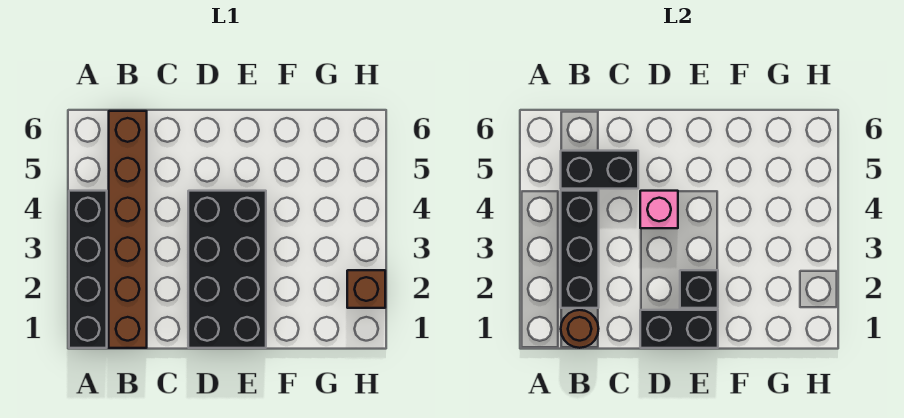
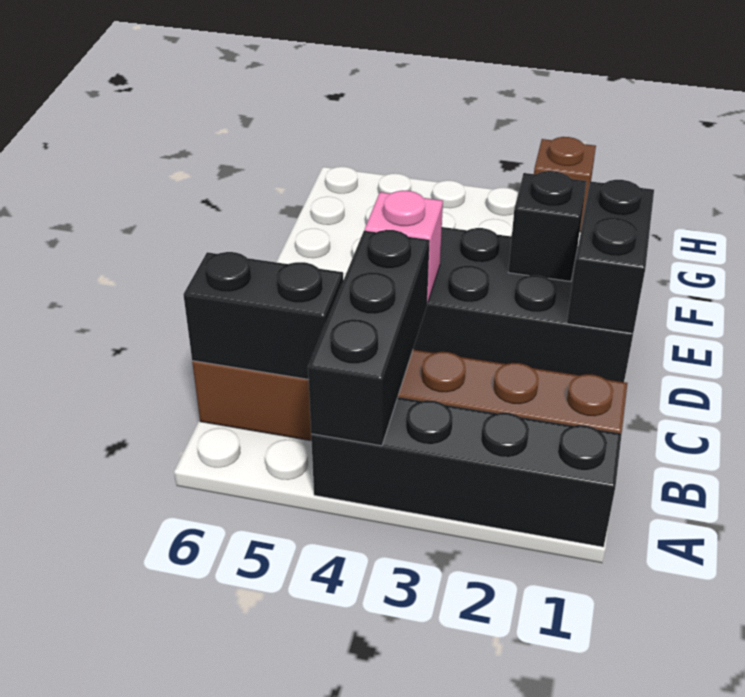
brown 1x1 round brick [561,310,599,348] -> none
black 1x3 brick [561,191,599,308] -> black 1x3 brick turned to [308,230,430,446]
black 1x2 brick [561,151,638,189] -> black 1x2 brick turned to [183,252,343,379]

